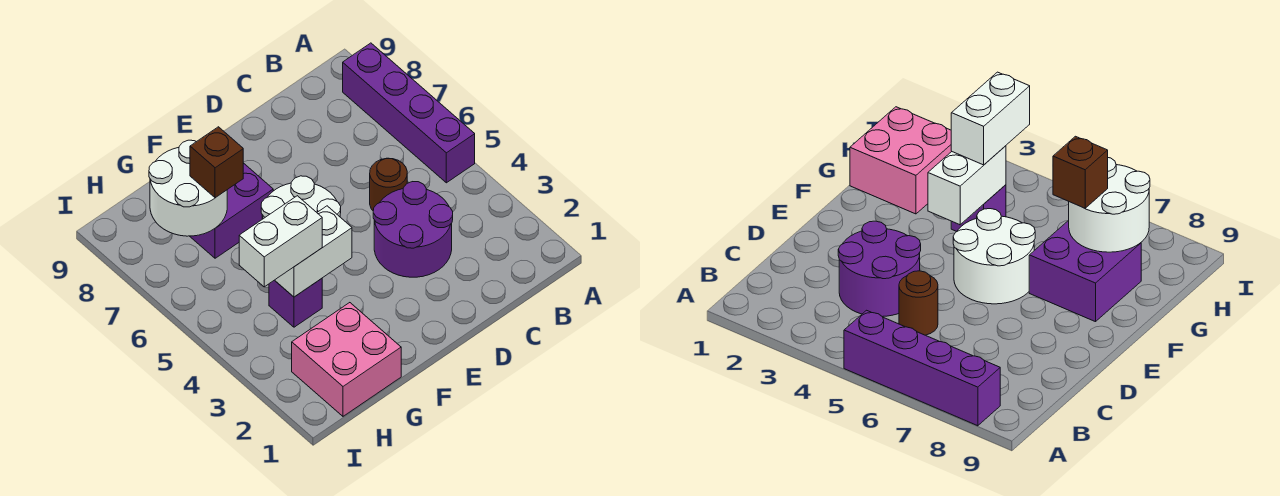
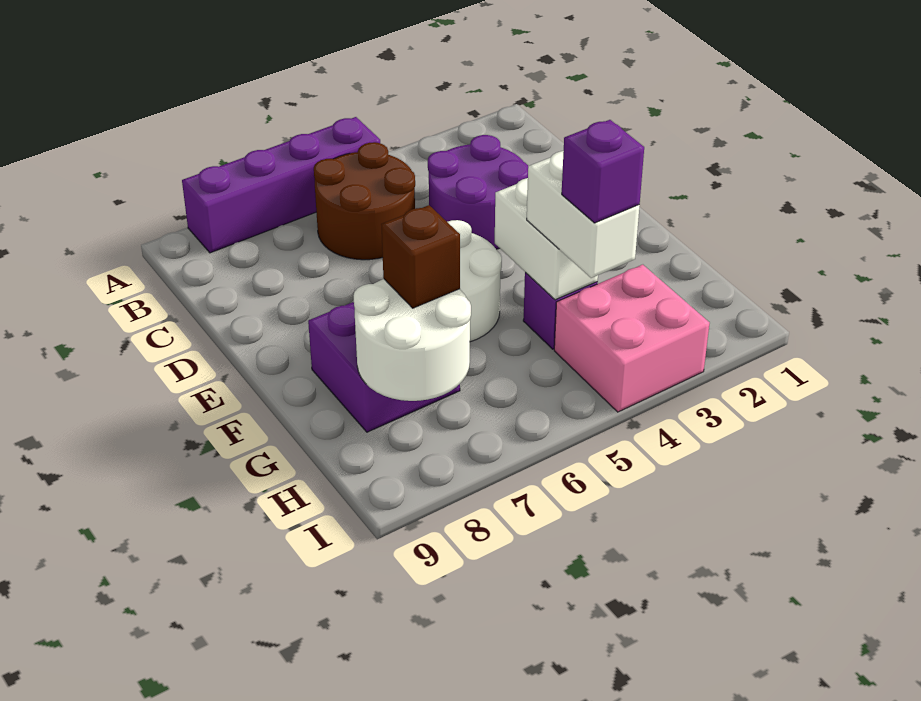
brown 1x1 round brick [370,158,407,210] -> brown 2x2 round brick [314,142,415,260]
pink 2x2 brick [292,303,401,416] -> pink 2x2 brick moved to [554,265,710,412]
none -> purple 1x1 brick [562,120,644,223]

